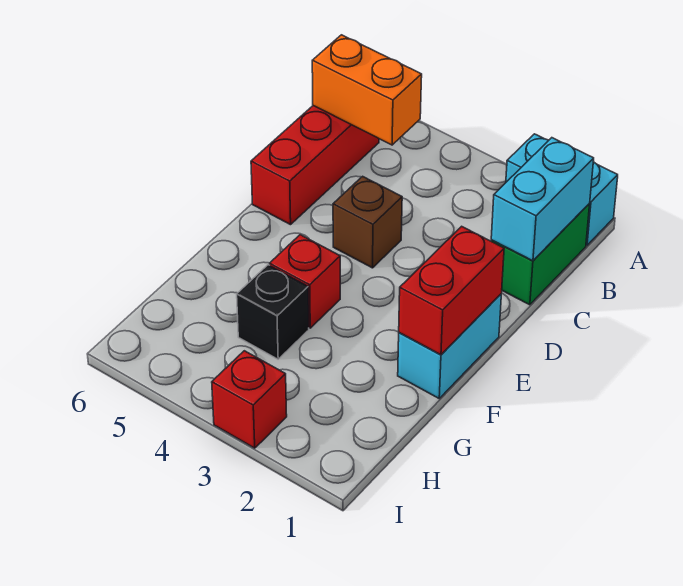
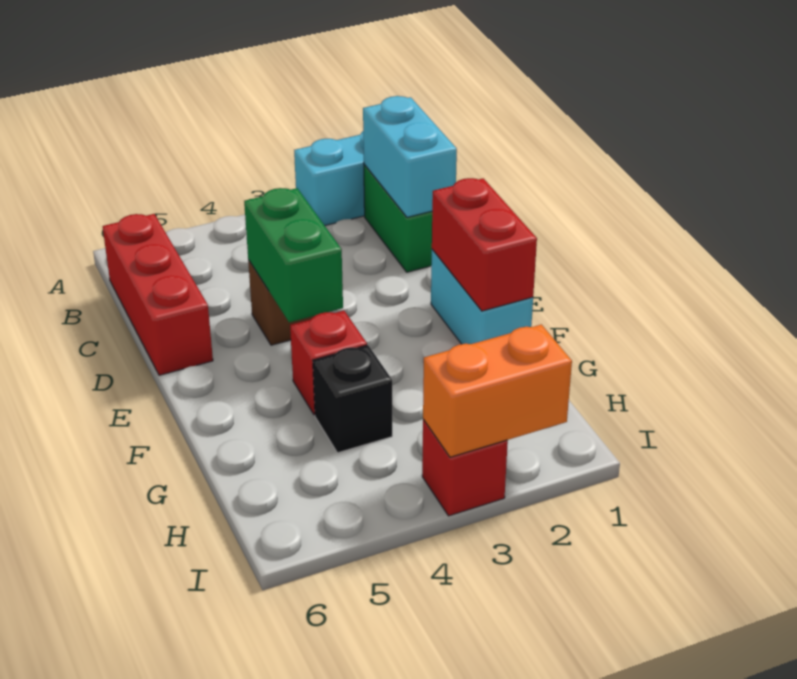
orange 1x2 brick [312,35,422,145] -> orange 1x2 brick moved to [423,325,572,457]
none -> green 1x2 brick [244,188,343,322]

